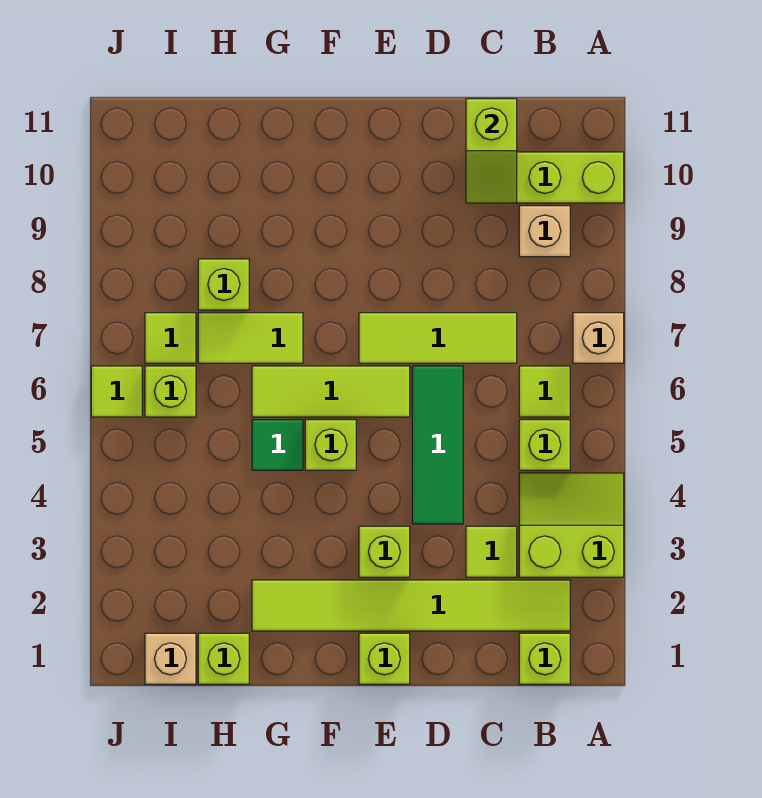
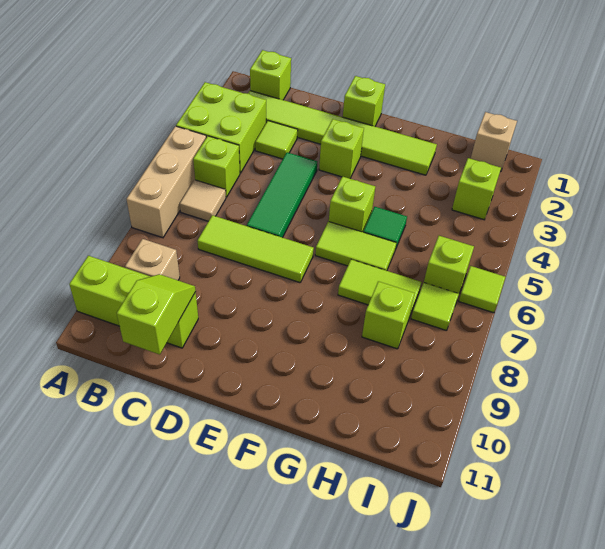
lime 2x2 slope [519,473,624,577] -> lime 2x2 brick [176,82,266,173]
tan 1x1 brick [573,313,624,363] -> tan 1x3 brick [127,126,206,238]
lime 1x1 tile [519,366,570,417] -> tan 1x1 tile [180,180,226,221]
lime 1x3 tile [252,366,410,417] -> lime 1x2 tile [315,221,396,271]
lime 1x1 brick [198,633,249,684] -> lime 1x1 brick moved to [452,158,501,220]

